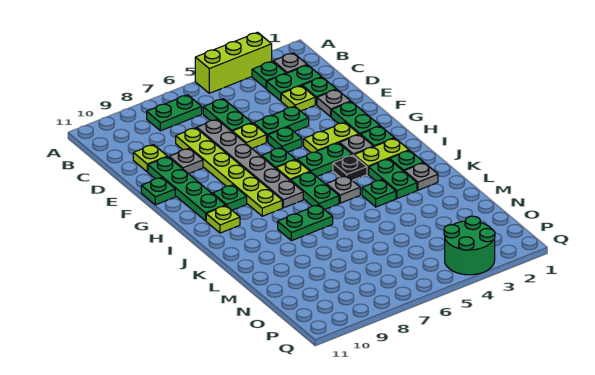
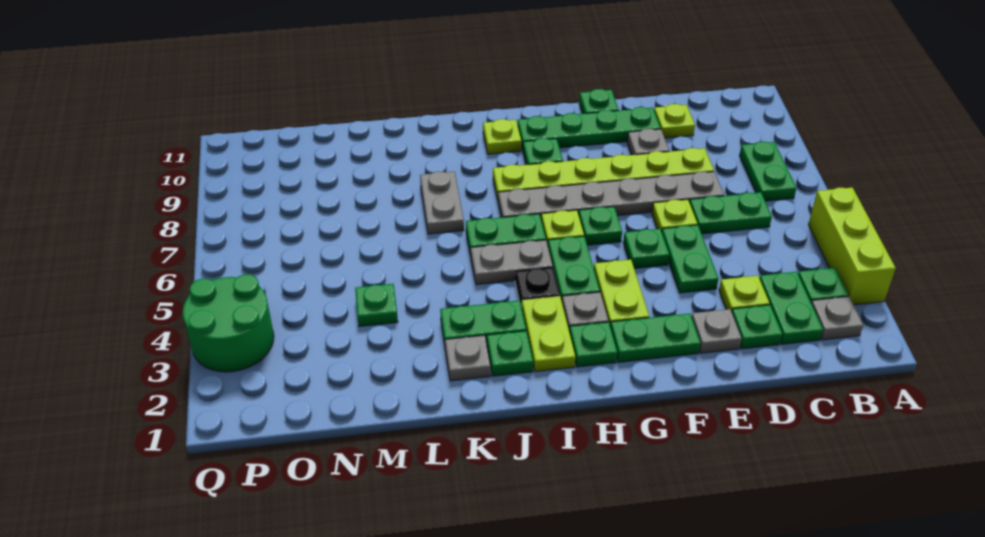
grey 1x1 plate [326,176,360,203] -> grey 1x2 plate [471,240,553,285]
green 1x1 plate [362,180,396,207] -> green 1x1 plate moved to [355,284,398,327]
green 1x2 plate [278,205,333,241] -> grey 1x2 plate [420,171,464,234]

